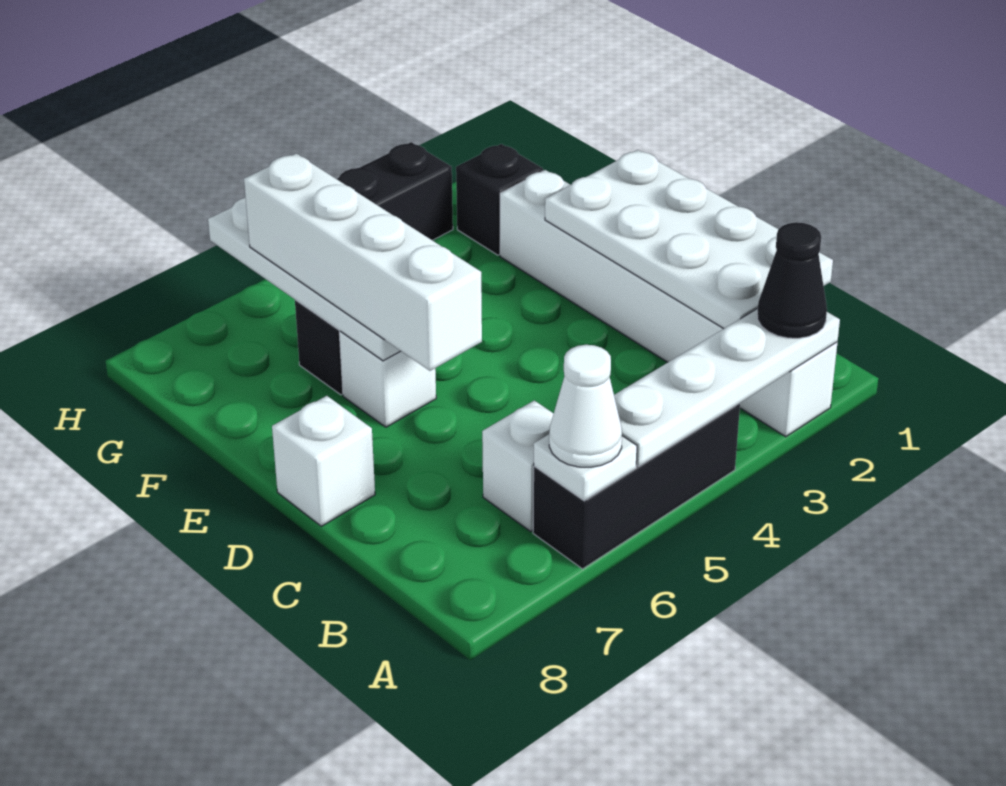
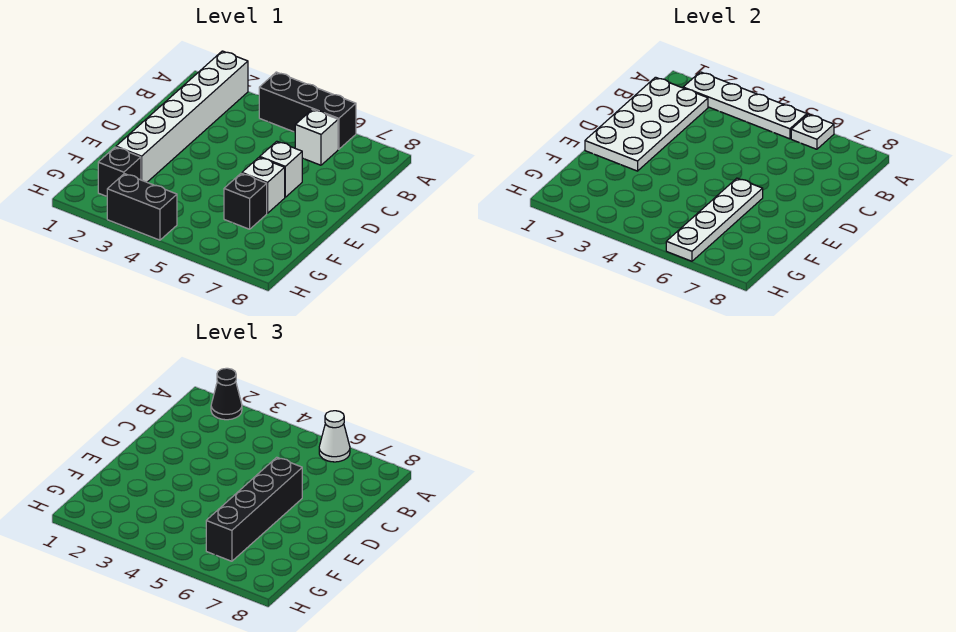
white 1x4 brick [244,153,482,371] -> black 1x4 brick [206,457,302,561]
white 1x1 brick [272,396,375,526] -> white 1x1 brick moved to [260,141,302,197]

